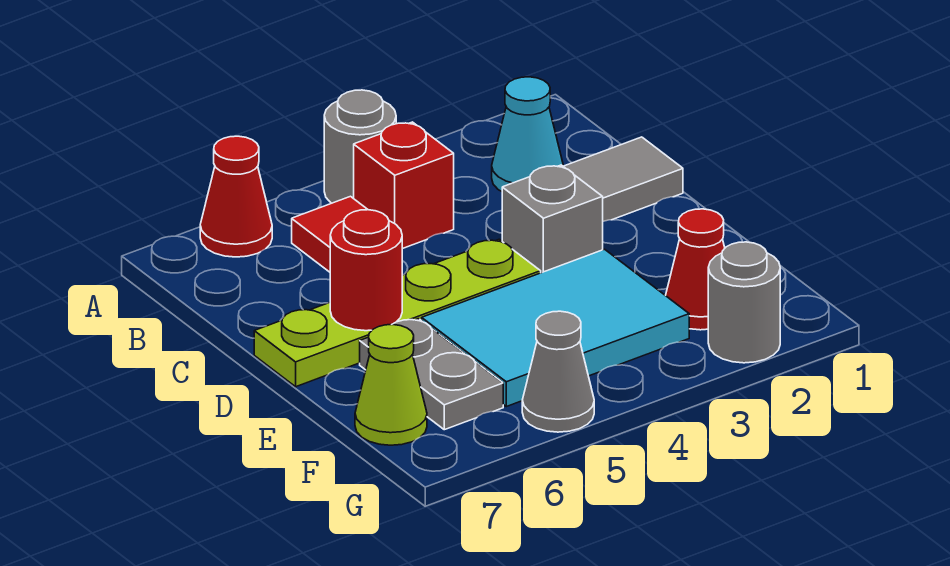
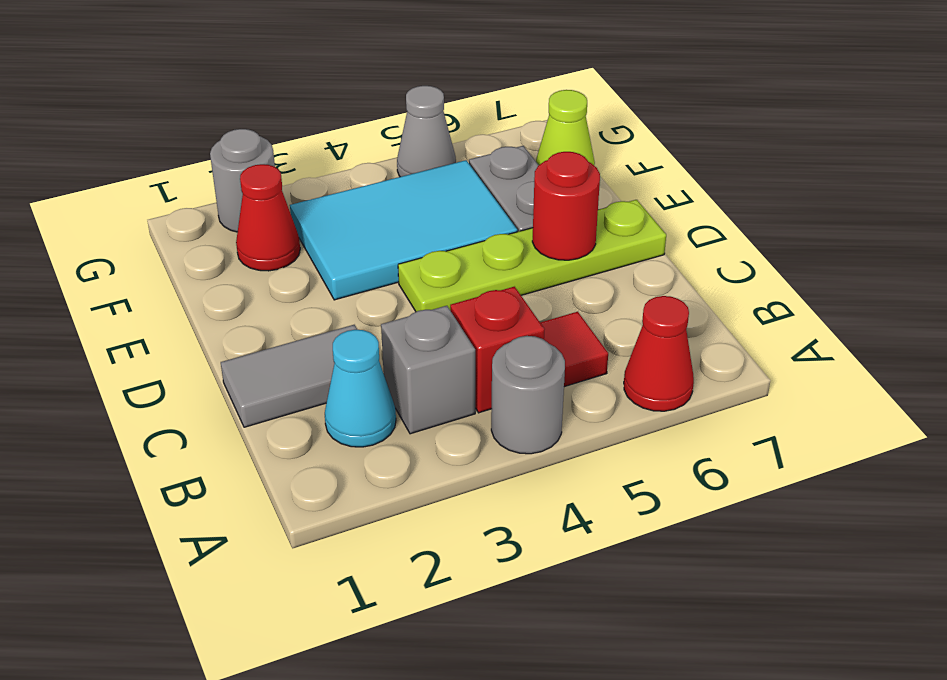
grey 1x1 brick [502,165,603,273] -> grey 1x1 brick moved to [381,306,475,434]

